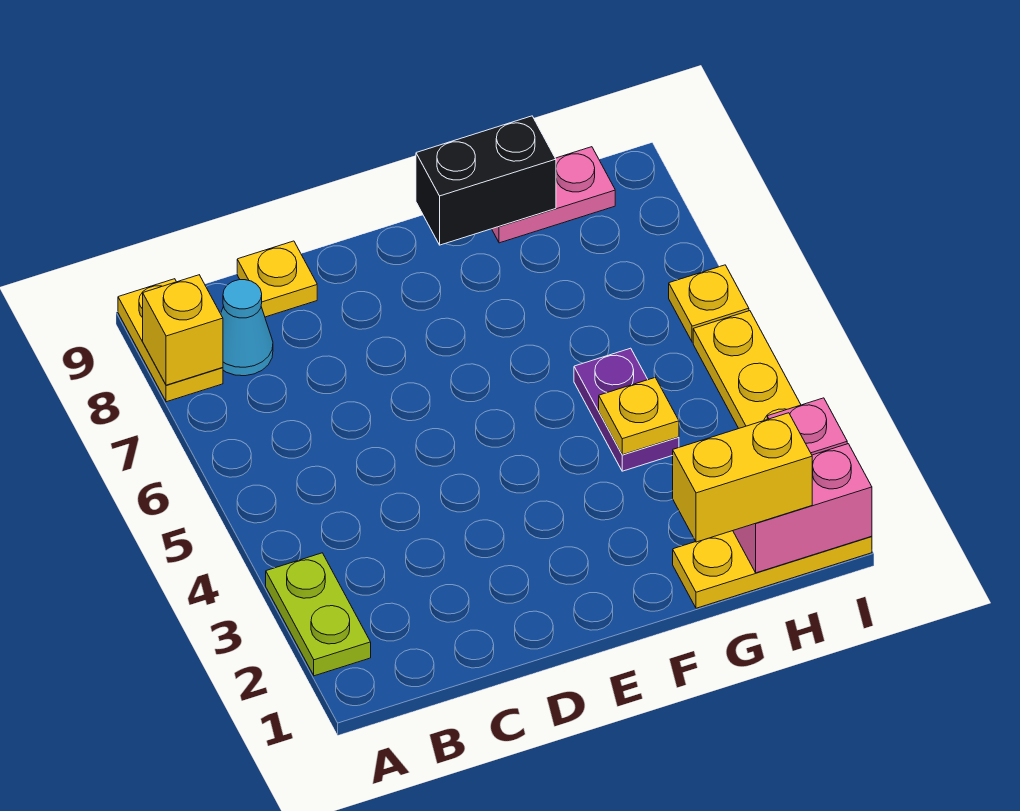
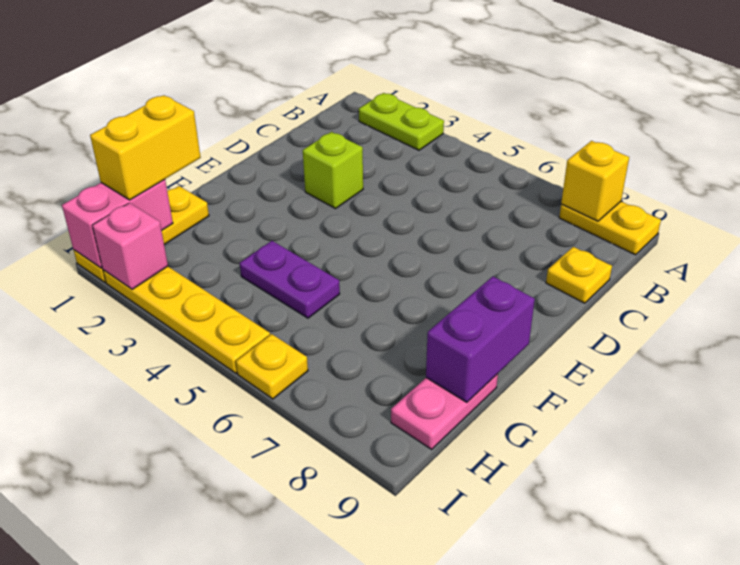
cyan 1x1 cone [221,280,273,376] -> none
none -> lime 1x1 brick [303,132,363,209]
black 1x2 brick [416,116,556,245] -> purple 1x2 brick [426,276,535,402]
yellow 1x1 plate [599,378,679,455] -> none

